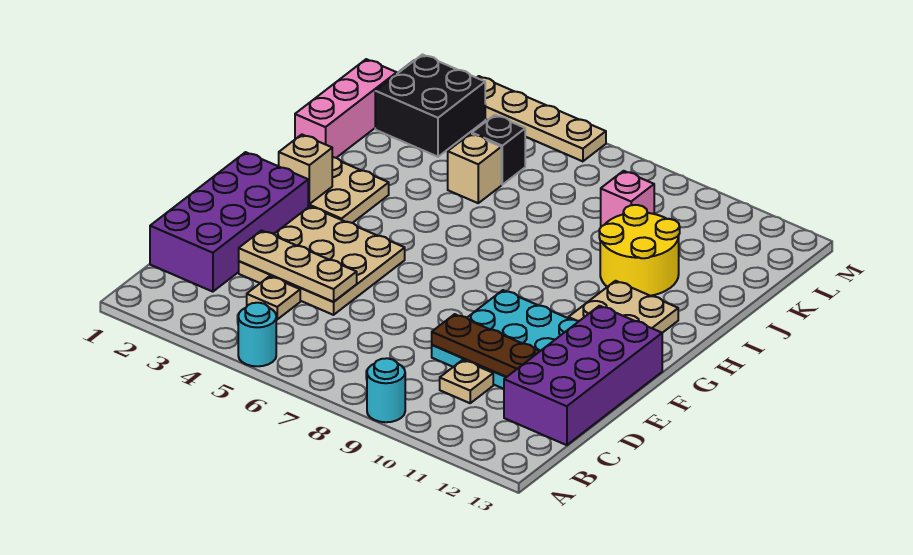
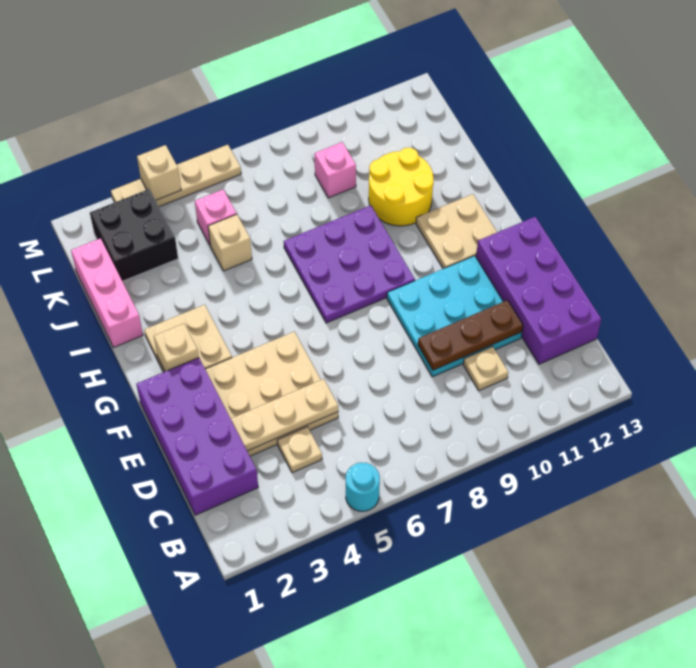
cyan 1x1 round brick [367,358,405,422] -> none
none -> purple 3x3 plate [284,205,415,323]
black 1x1 brick [472,115,525,185] -> pink 1x1 brick [195,190,236,245]
none -> tan 1x1 brick [137,145,181,200]

